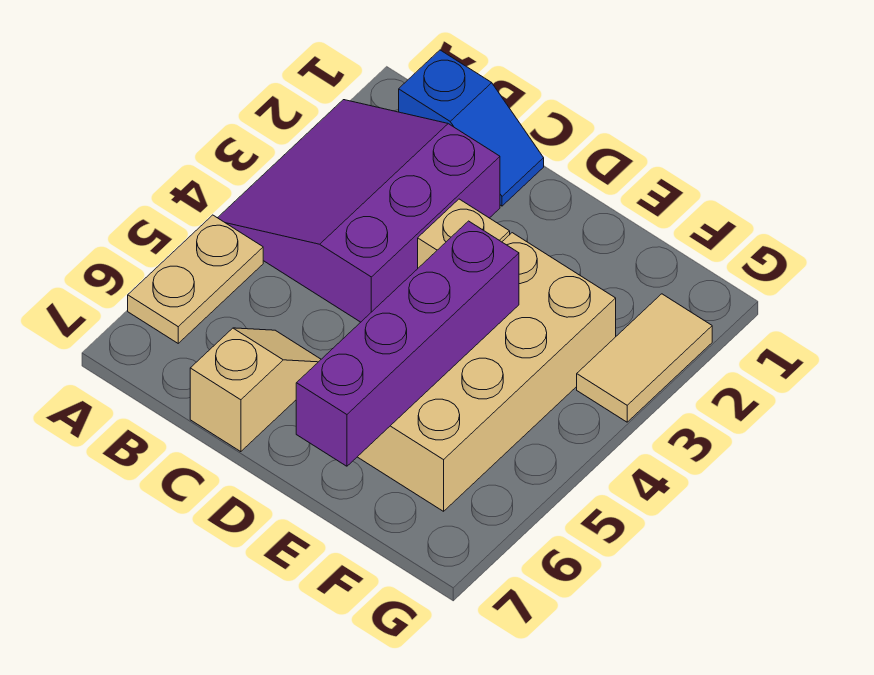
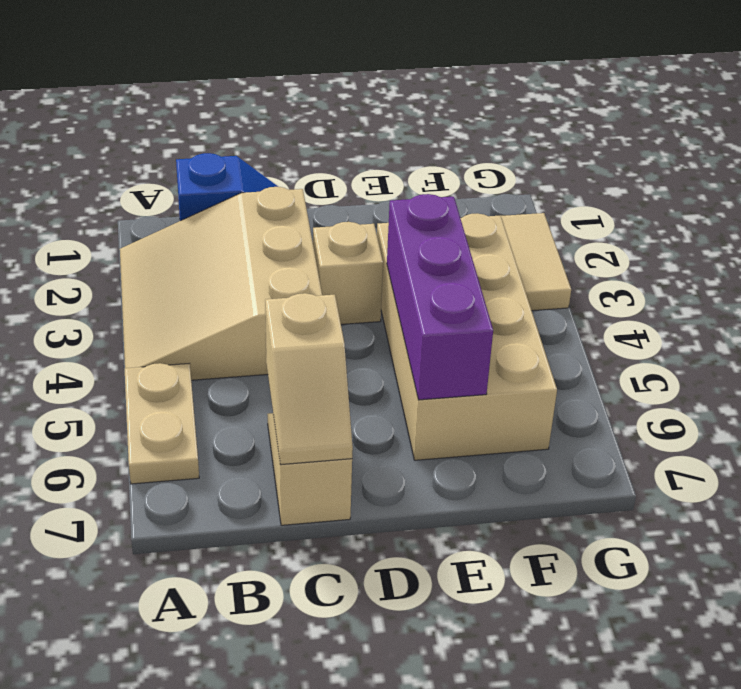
purple 3x3 slope [218,100,500,322] -> tan 3x3 slope [120,187,322,380]
none -> tan 1x2 slope [265,293,353,465]
purple 1x4 brick [296,221,519,466] -> purple 1x3 brick [387,194,493,400]

